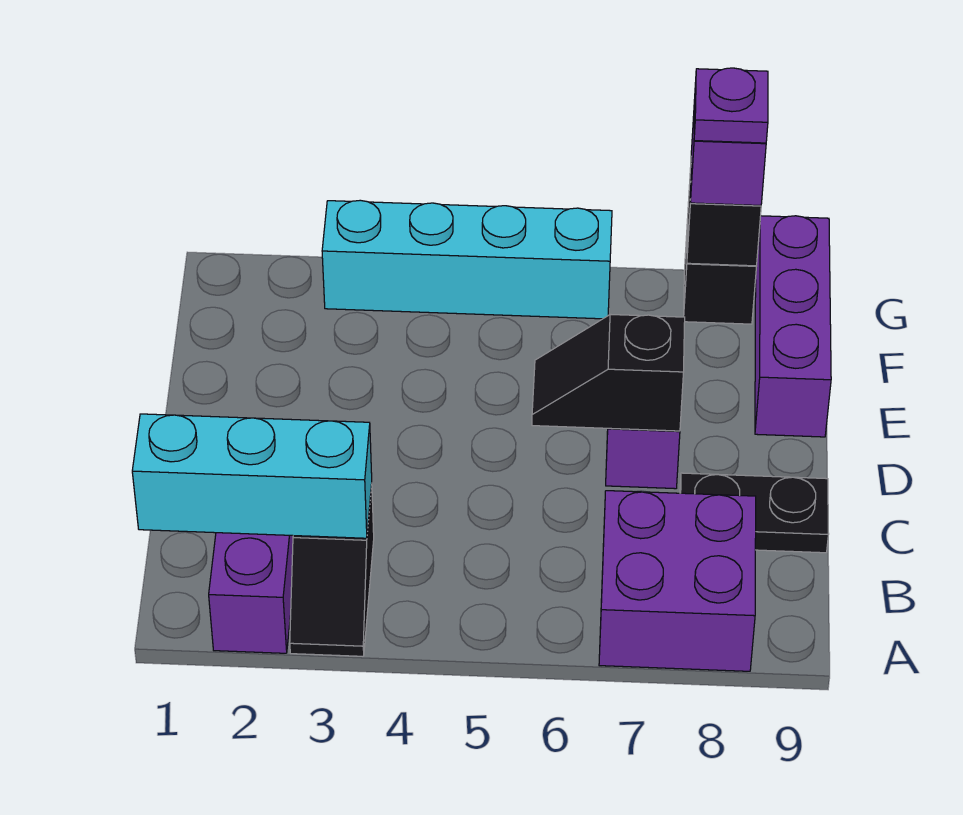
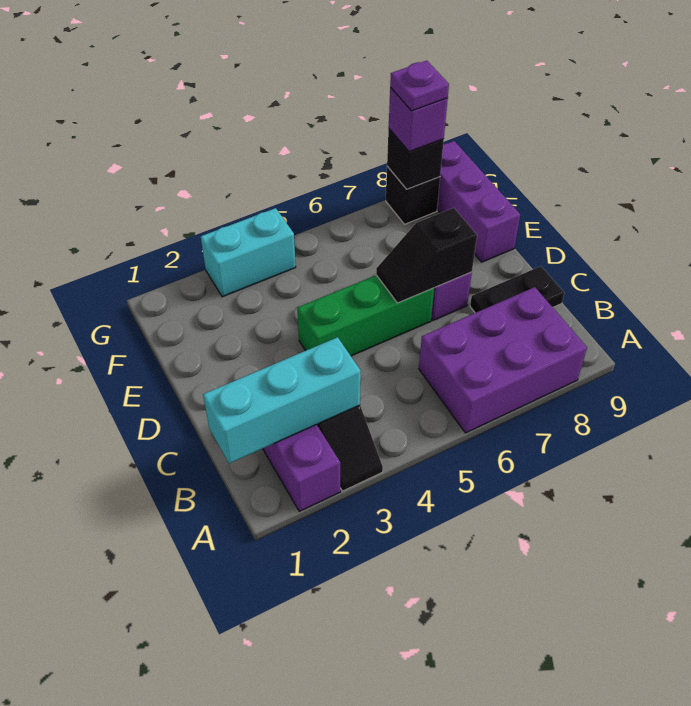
purple 2x2 brick [599,491,756,671] -> purple 2x3 brick [419,287,587,433]
none -> green 1x3 brick [297,275,434,356]
cyan 1x4 brick [322,200,612,319] -> cyan 1x2 brick [201,208,296,297]

